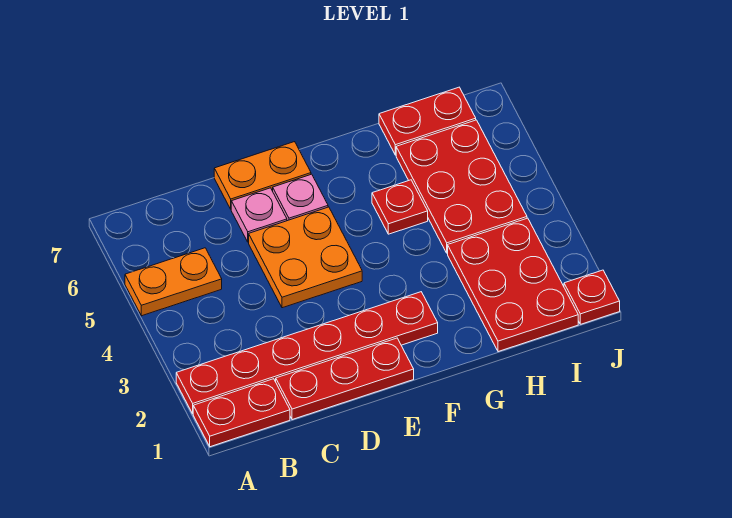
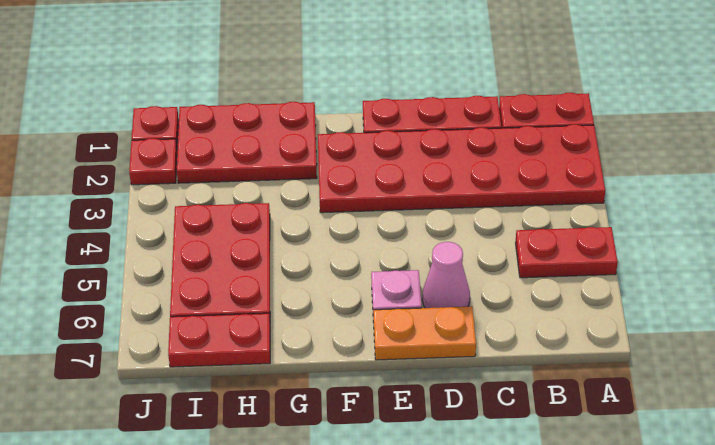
red 1x6 plate [176,292,438,414] -> red 2x6 plate [318,125,605,213]
orange 1x2 plate [125,248,222,316] -> red 1x2 plate [516,227,618,278]
orange 2x2 plate [249,207,362,308] -> none
pink 1x1 plate [231,188,287,242] -> pink 1x1 cone [422,242,470,308]
red 1x1 plate [372,180,428,234] -> red 1x1 plate moved to [129,138,177,185]
red 2x3 plate [448,218,578,352] -> red 2x3 plate turned to [177,102,317,183]

